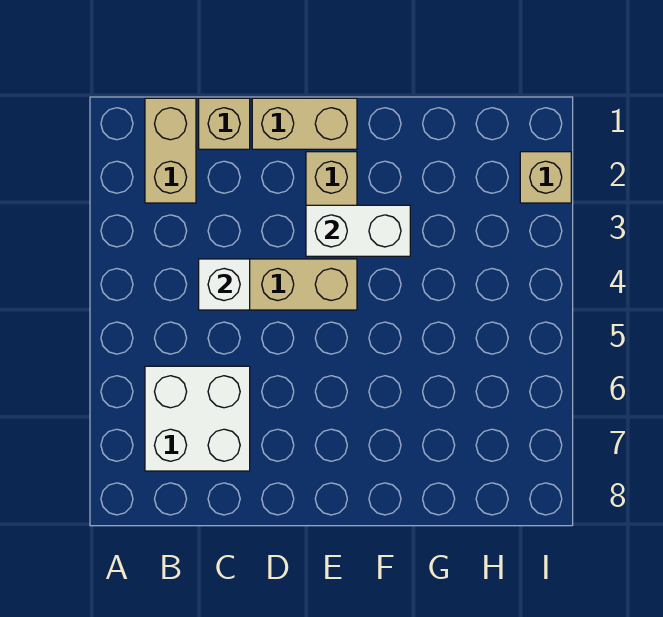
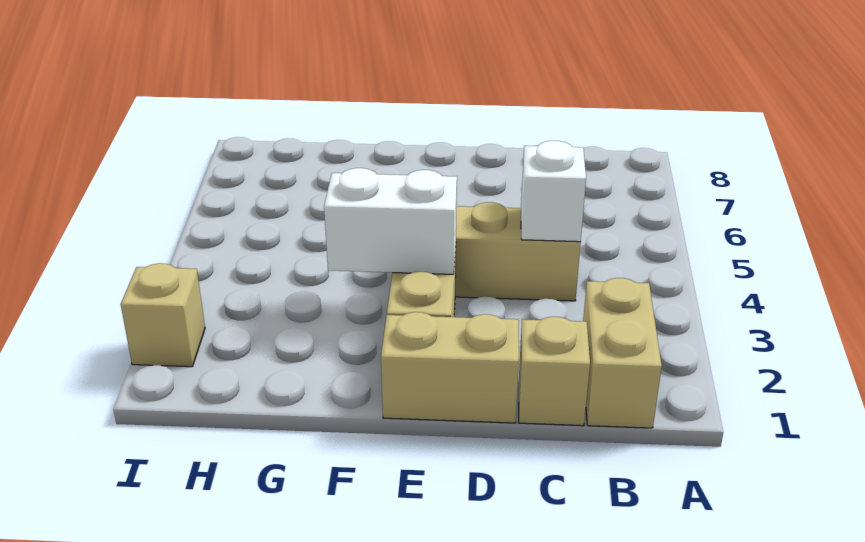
white 2x2 brick [145,366,250,471] -> none

